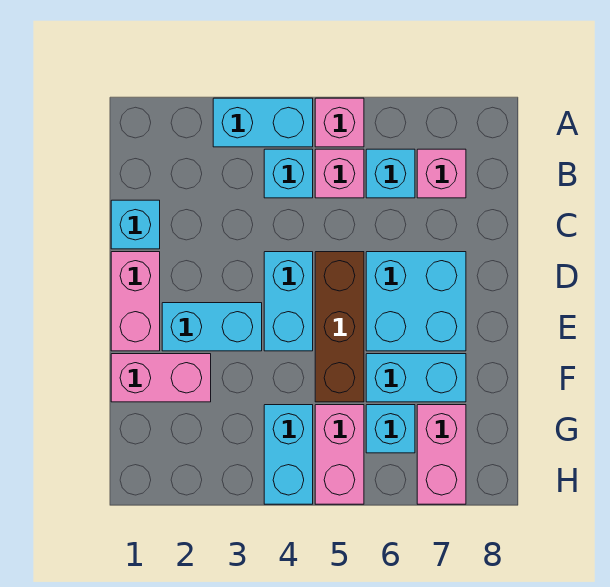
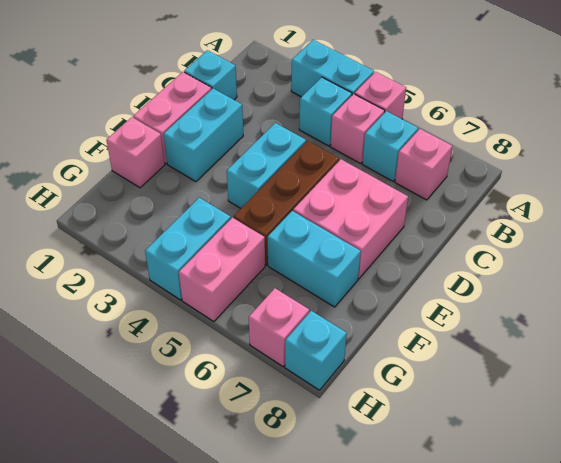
cyan 2x2 brick [366,252,466,351] -> pink 2x2 brick [293,159,408,279]
cyan 1x2 brick [162,303,262,351] -> cyan 1x2 brick turned to [164,89,243,182]
pink 1x2 brick [111,354,211,402] -> pink 1x1 brick [107,117,165,188]
cyan 1x1 brick [366,405,415,453] -> cyan 1x1 brick moved to [285,311,347,390]
pink 1x2 brick [417,405,466,504] -> pink 1x1 brick [249,288,309,367]

